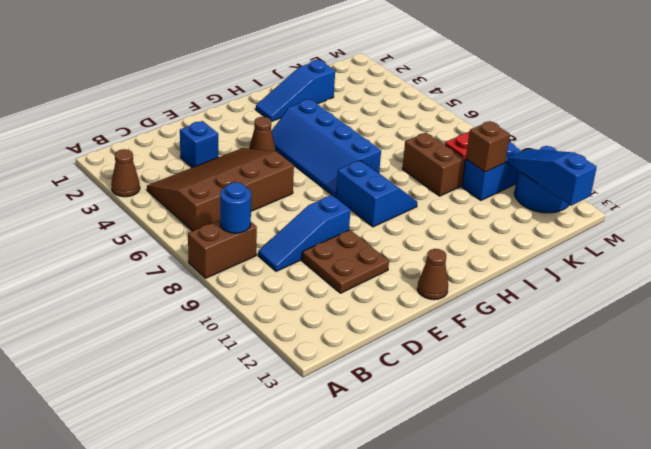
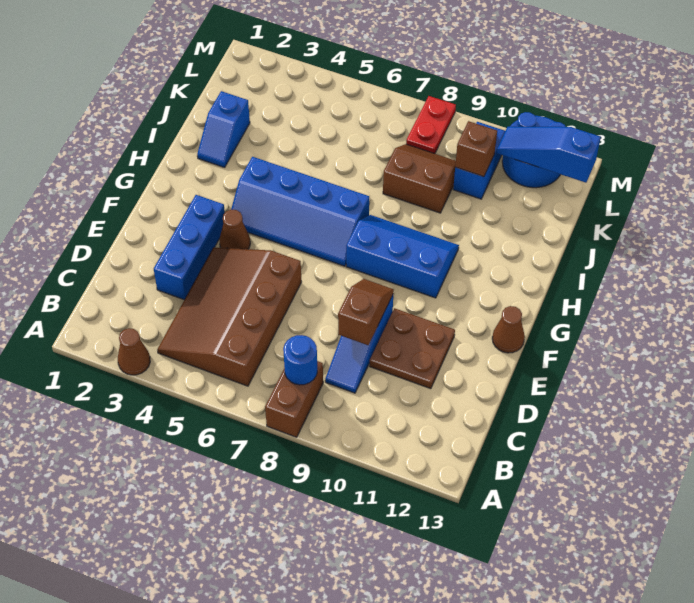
blue 1x1 brick [180,121,218,168] -> blue 1x3 brick [154,195,225,300]
none -> brown 1x2 slope [338,279,394,345]
blue 2x2 slope [336,160,417,227] -> blue 2x3 slope [346,215,459,298]
blue 1x3 slope [256,60,335,122] -> blue 1x2 slope [197,91,250,168]

